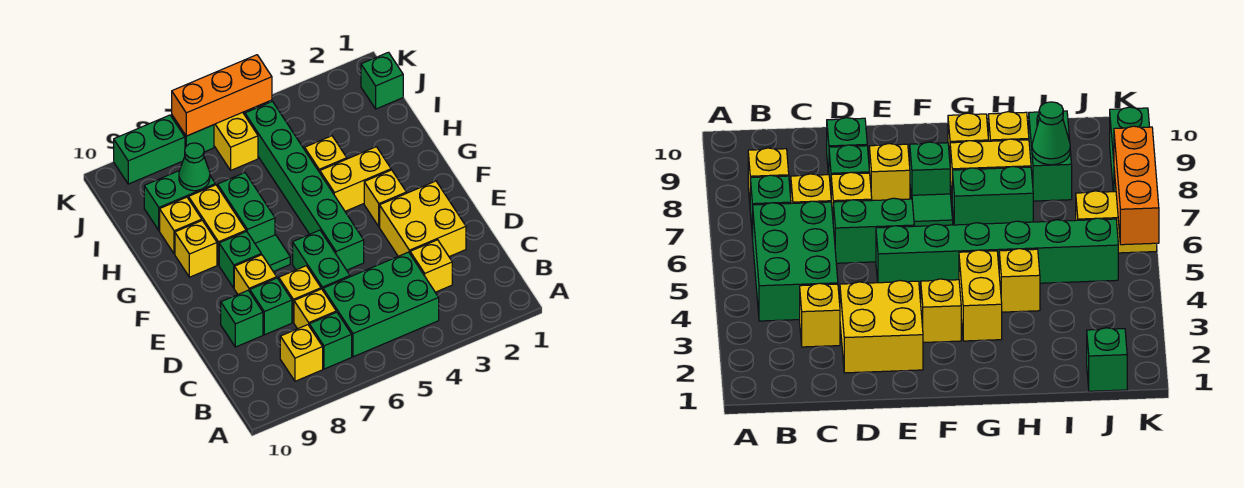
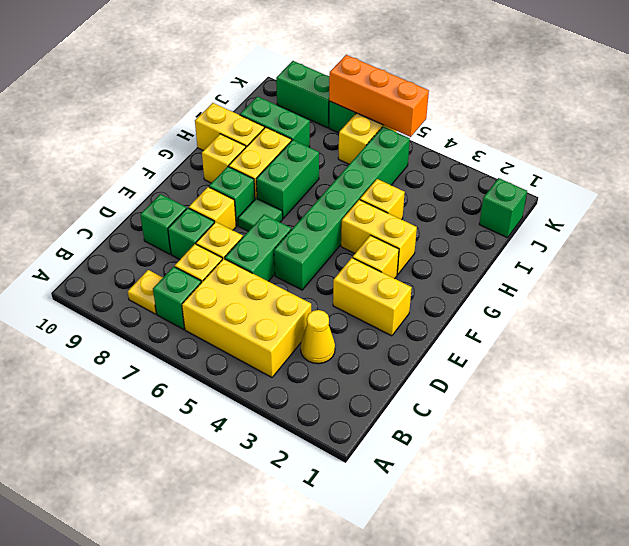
green 2x3 brick [323,252,439,357] -> yellow 2x3 brick [182,259,311,377]
yellow 1x1 brick [280,325,323,381] -> yellow 1x1 plate [128,270,163,314]
yellow 1x1 brick [410,240,452,292] -> yellow 1x1 cone [301,310,335,364]
yellow 2x2 brick [380,181,466,257] -> yellow 1x2 brick [333,258,412,336]
yellow 1x1 brick [160,197,202,254] -> yellow 1x2 brick [195,103,264,151]
green 1x1 cone [179,143,210,191] -> none

